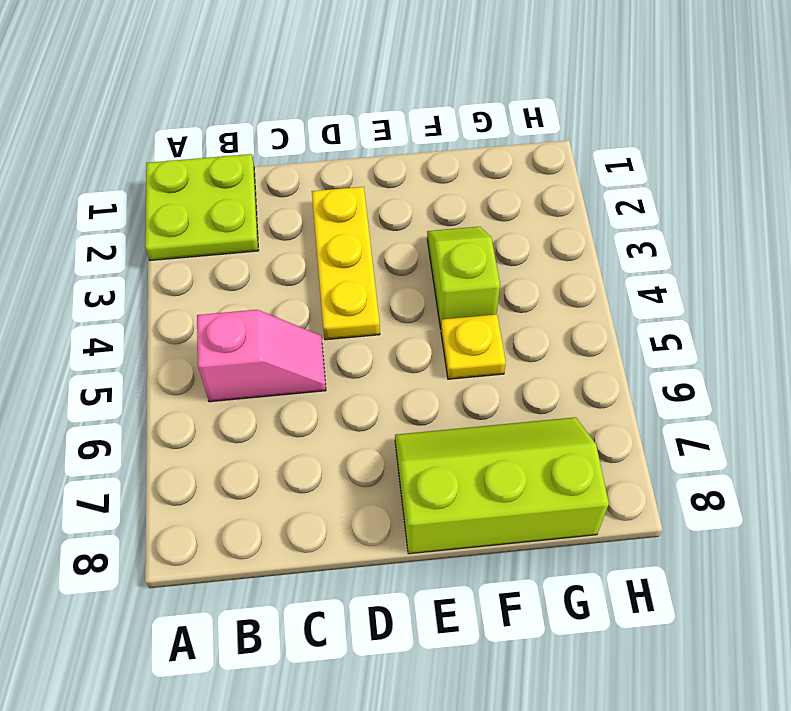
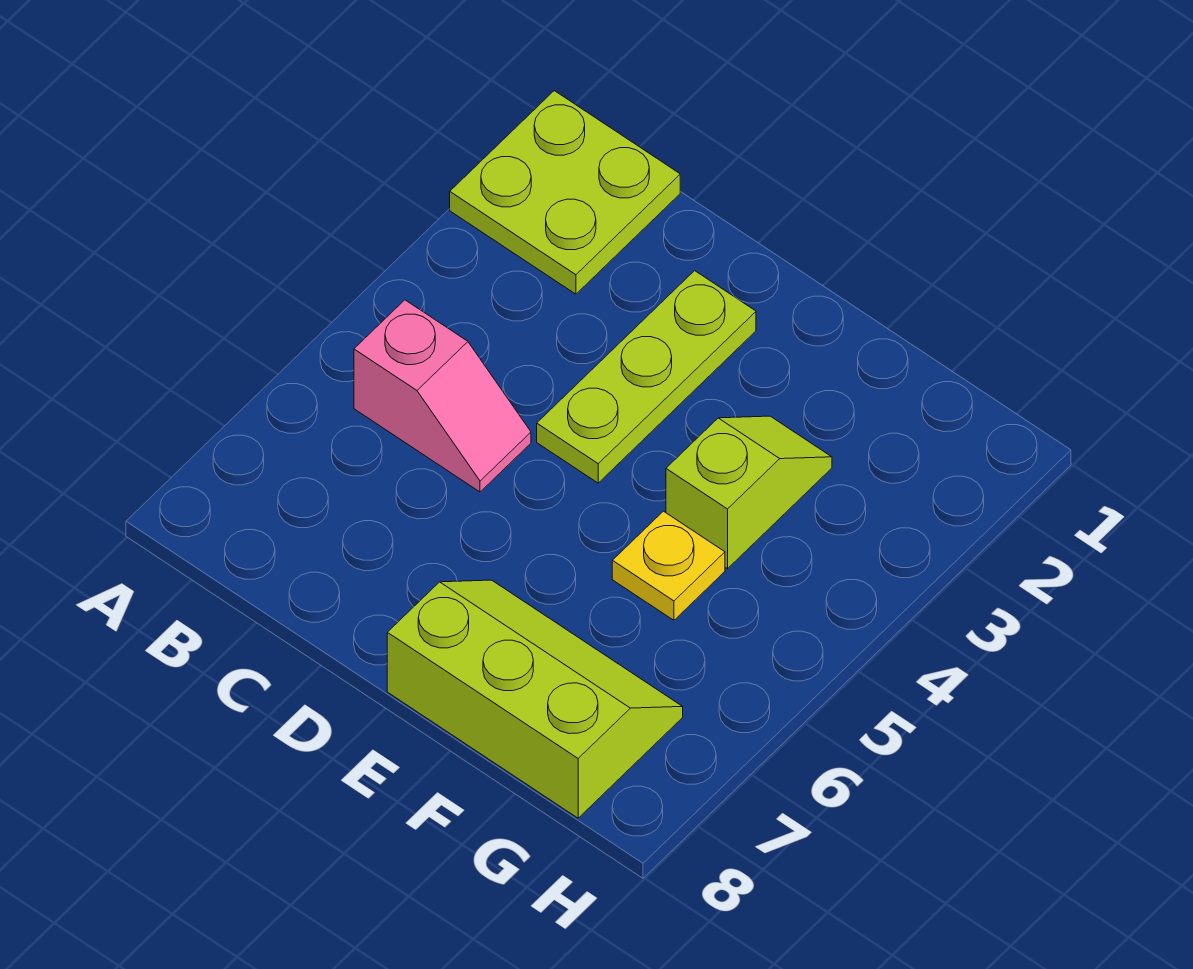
yellow 1x3 plate [312,187,380,340] -> lime 1x3 plate [537,271,756,483]

